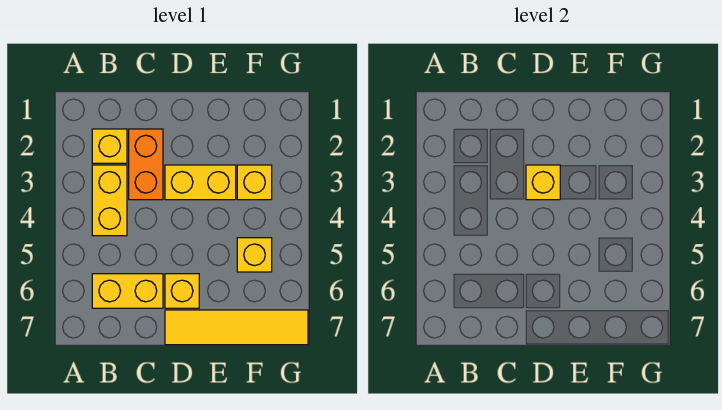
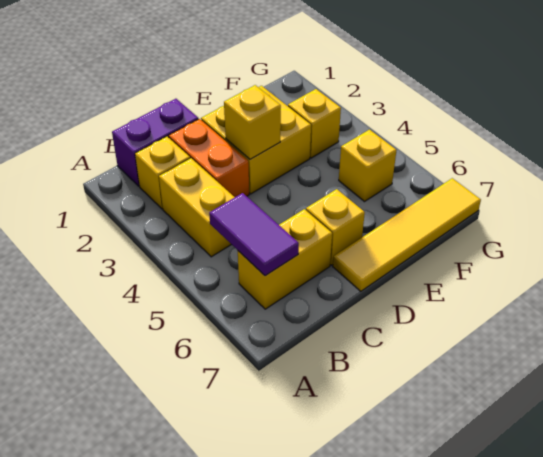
none -> purple 1x2 brick [112,99,198,186]
none -> purple 1x2 tile [209,193,299,276]
yellow 1x2 brick [165,165,236,200] -> yellow 2x2 brick [201,86,311,194]

